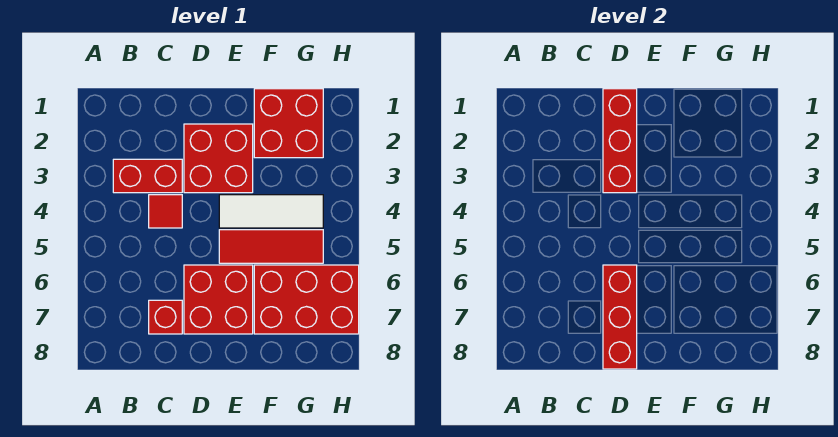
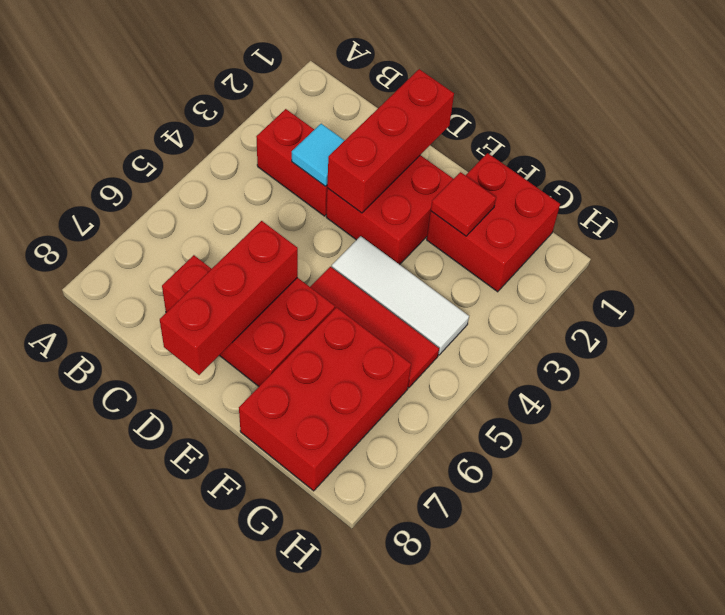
none -> cyan 1x1 tile [292,124,345,186]
red 1x1 tile [149,195,182,228] -> red 1x1 tile moved to [431,172,496,236]
red 2x3 brick [254,265,359,334] -> red 2x3 brick turned to [239,307,411,491]

